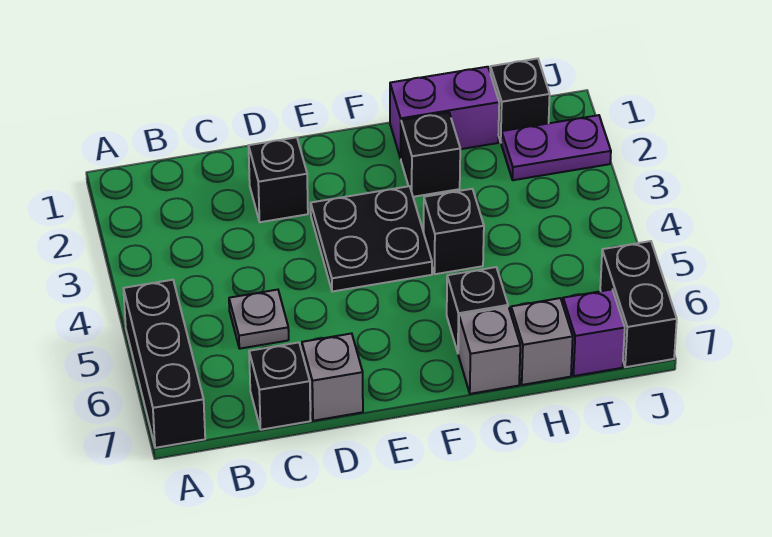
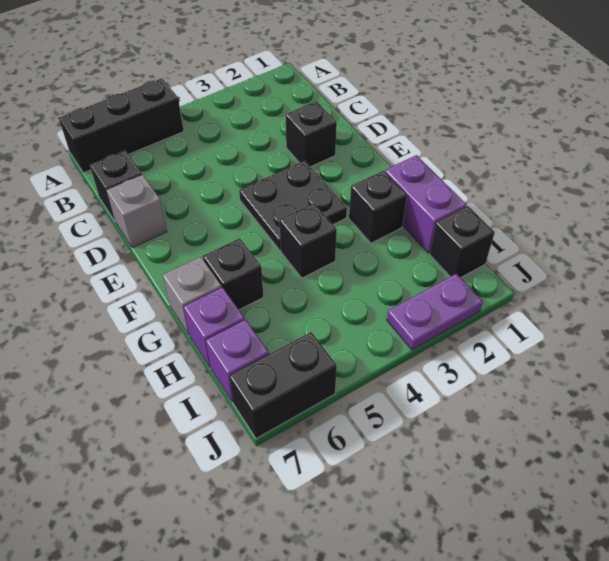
grey 1x1 plate [229,290,289,349] -> none
grey 1x1 brick [511,298,573,385] -> purple 1x1 brick [183,287,245,367]
purple 1x2 plate [501,115,611,180] -> purple 1x2 plate turned to [387,274,483,350]

